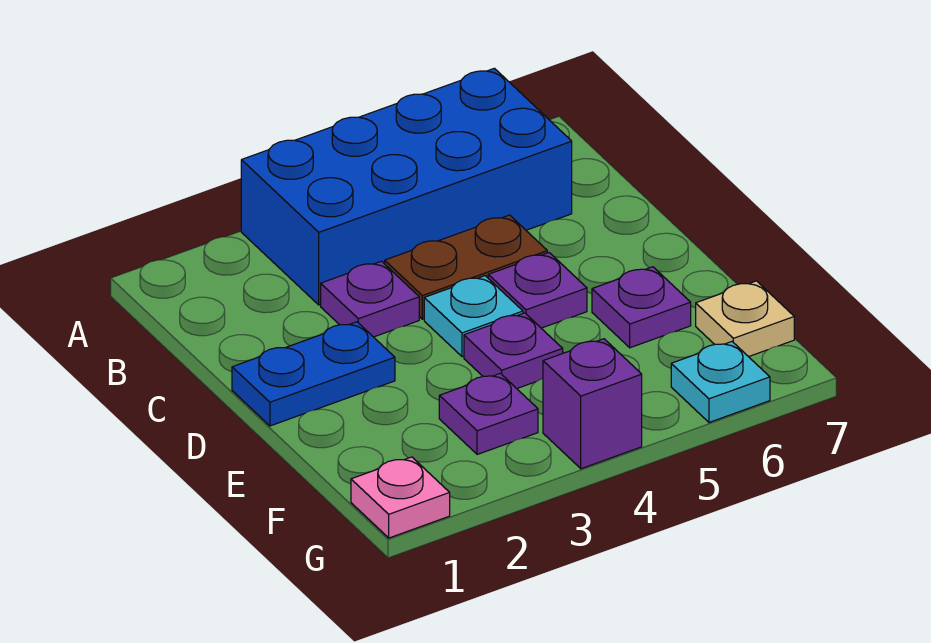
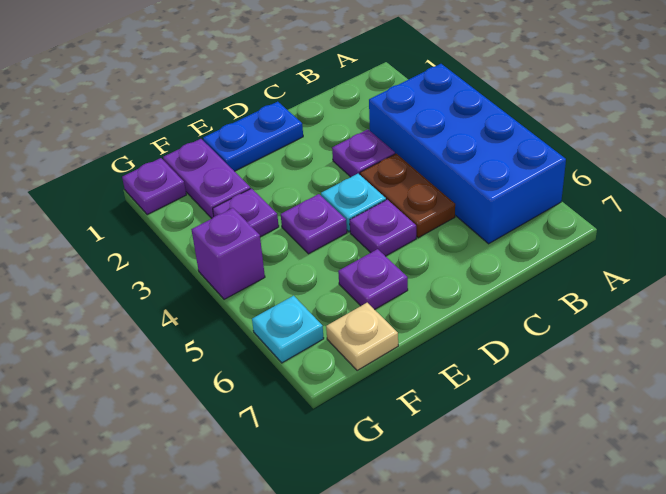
blue 1x2 plate [232,322,395,426] -> blue 1x2 plate turned to [203,102,303,171]
none -> purple 1x2 plate [163,139,251,218]
pink 1x1 plate [351,457,450,538] -> purple 1x1 plate [122,158,186,215]

